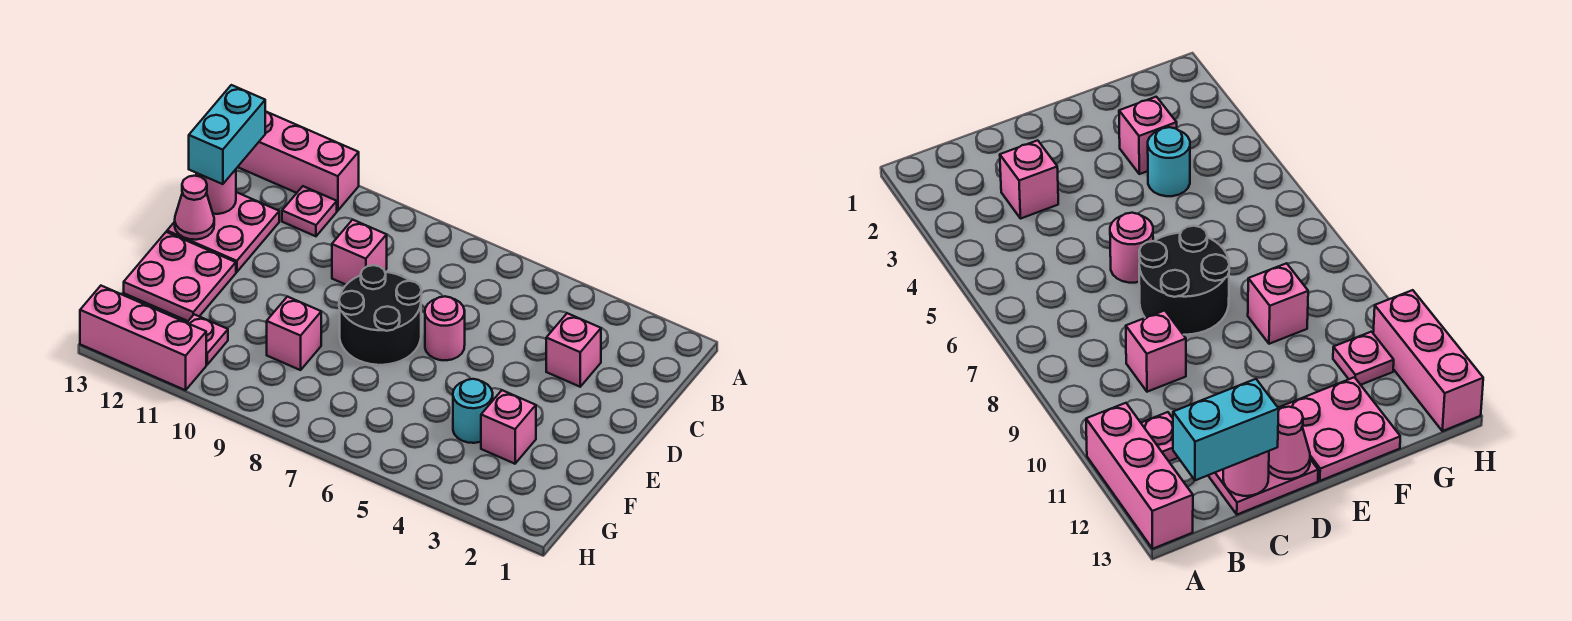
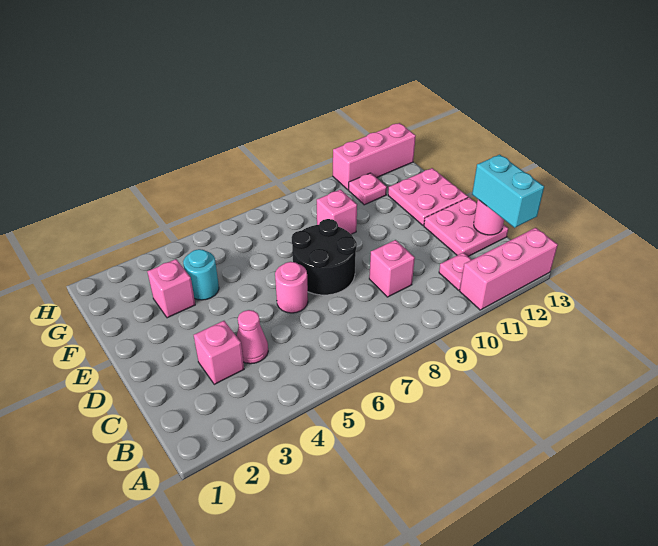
pink 1x1 cone [175,176,214,240] -> pink 1x1 cone moved to [237,310,268,364]

